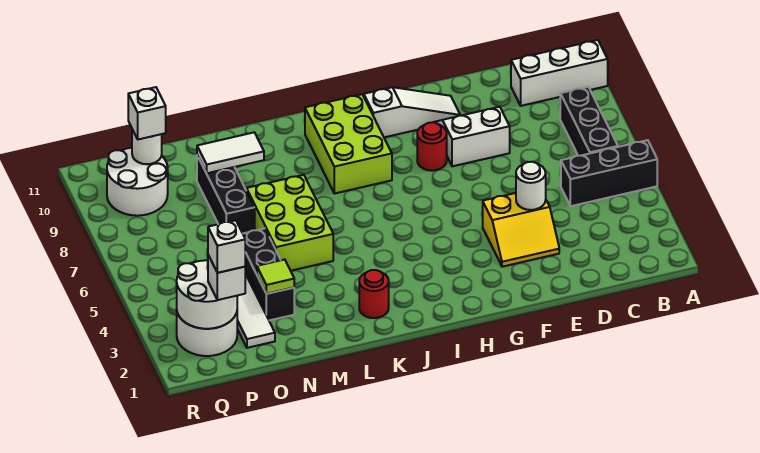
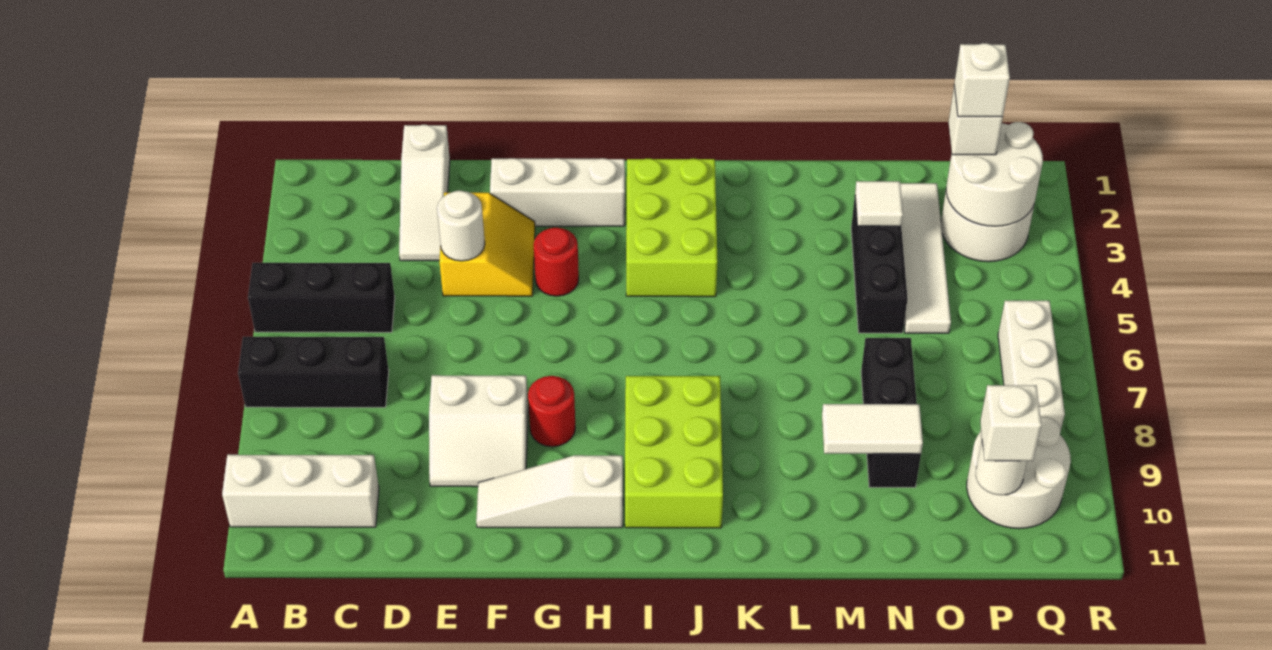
black 1x3 brick [560,87,618,156] -> black 1x3 brick turned to [238,337,389,407]
none -> white 1x3 slope [399,125,450,261]
yellow 2x2 slope [482,193,559,267] -> yellow 2x2 slope turned to [439,193,535,296]
none -> white 1x3 brick [490,158,625,226]
red 1x1 round brick [359,270,389,318] -> red 1x1 round brick moved to [534,228,579,296]
lime 2x3 brick [246,175,333,271] -> lime 2x3 brick moved to [626,159,717,297]
lime 1x1 tile [257,260,294,294] -> white 1x1 tile [855,181,903,226]
none -> white 1x3 brick [998,301,1065,432]

